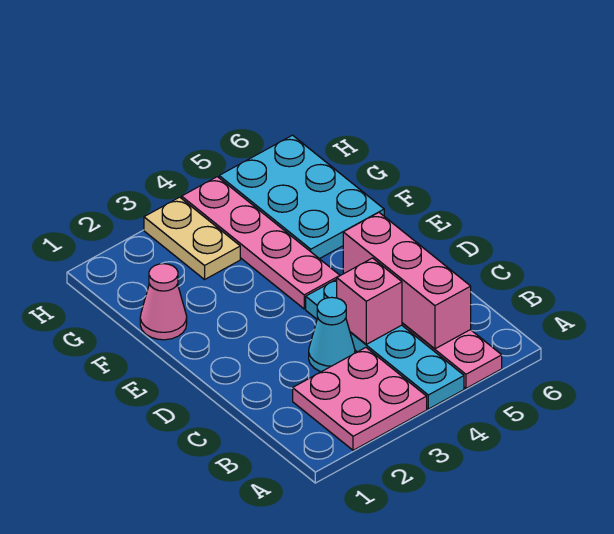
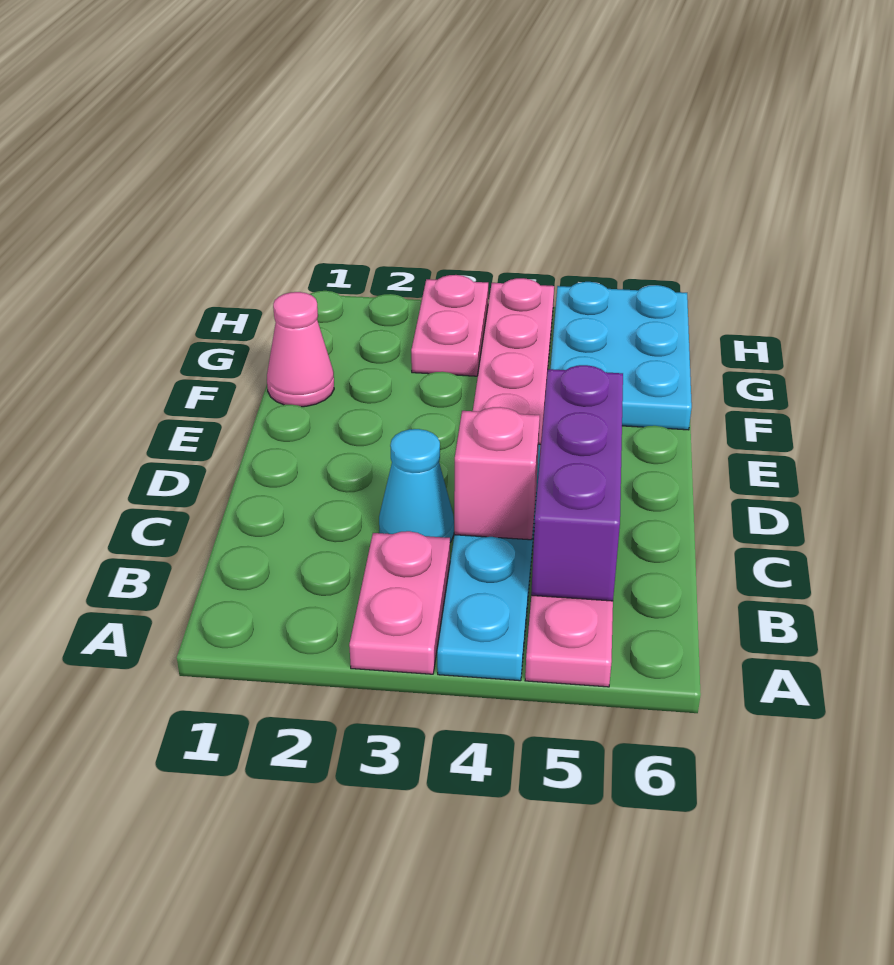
pink 2x2 plate [293,348,427,450] -> pink 1x2 plate [349,531,450,674]
pink 1x3 brick [343,212,471,349] -> purple 1x3 brick [531,365,623,601]
tan 1x2 plate [144,197,240,279] -> pink 1x2 plate [411,275,488,376]

